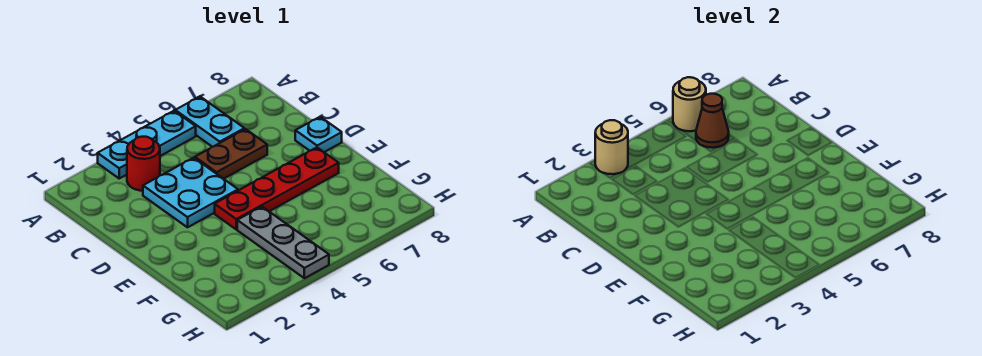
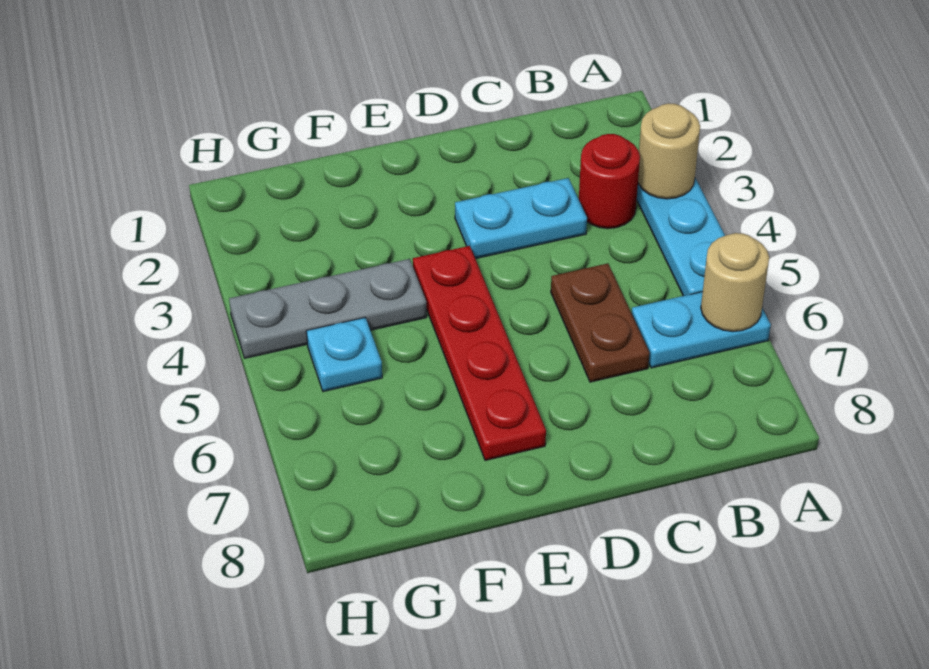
brown 1x1 cone [696,94,729,148] -> none
cyan 2x2 plate [143,158,238,227] -> cyan 1x2 plate [455,178,587,259]
cyan 1x1 plate [295,117,342,152] -> cyan 1x1 plate moved to [306,318,382,392]

